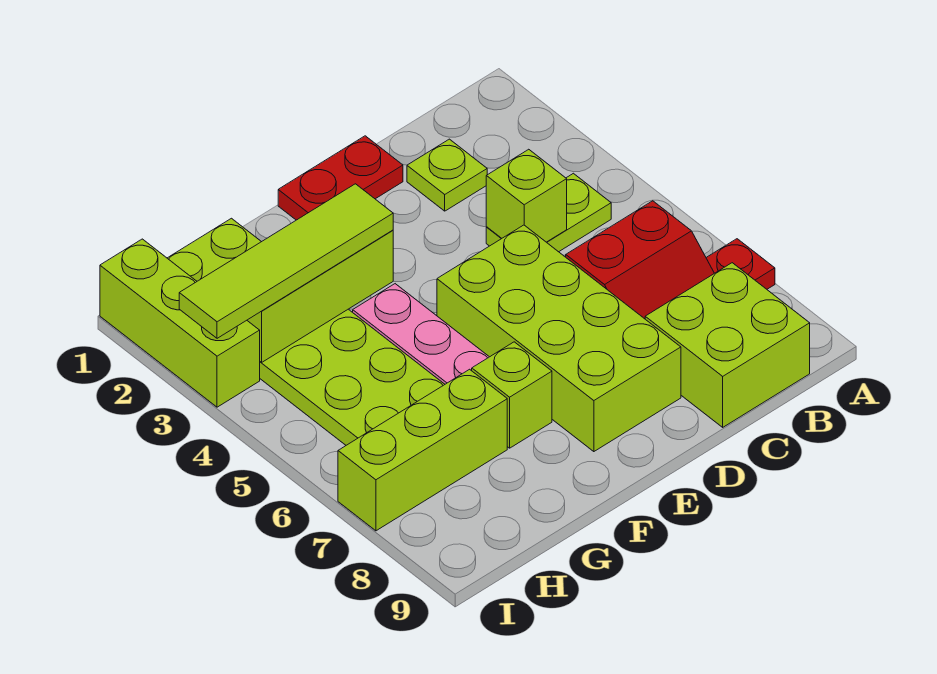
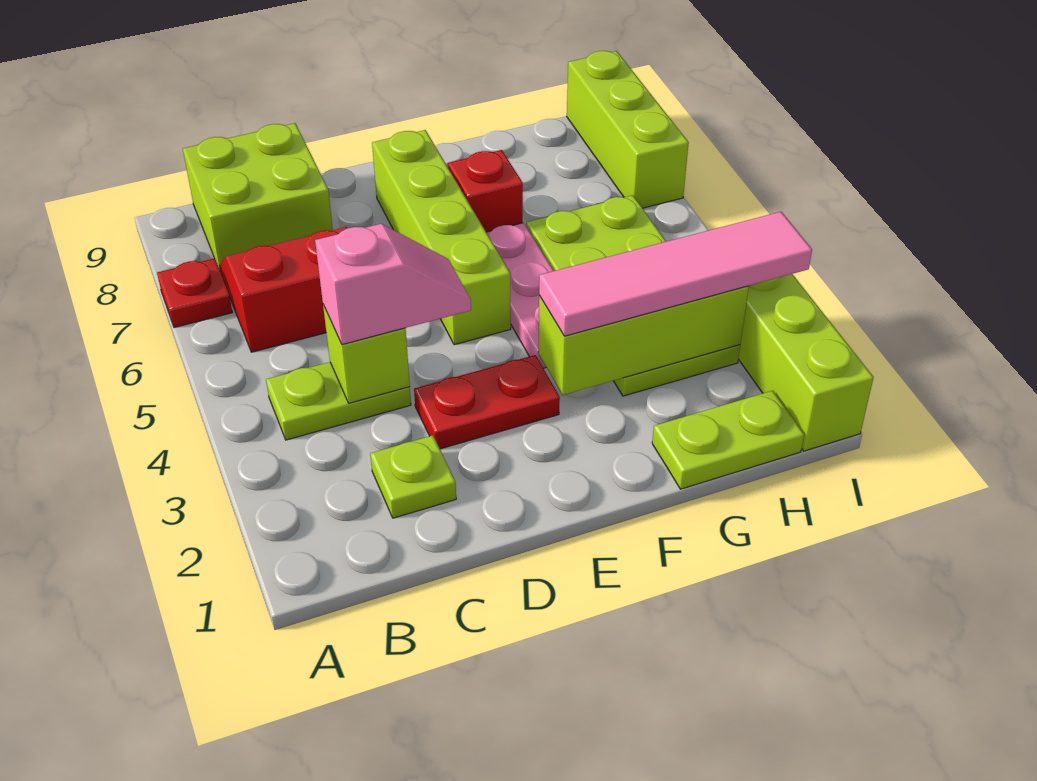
none -> pink 1x2 slope [315,224,471,345]
red 1x2 plate [278,136,403,220] -> red 1x2 plate moved to [414,355,560,449]
lime 2x4 brick [437,225,681,452] -> lime 1x4 brick [372,130,511,345]
lime 1x4 tile [179,184,393,338] -> pink 1x4 tile [539,212,812,336]
lime 1x1 brick [472,342,552,448] -> red 1x1 brick [448,150,523,232]
lime 1x3 brick [338,369,507,531] -> lime 1x3 brick turned to [567,51,689,208]

